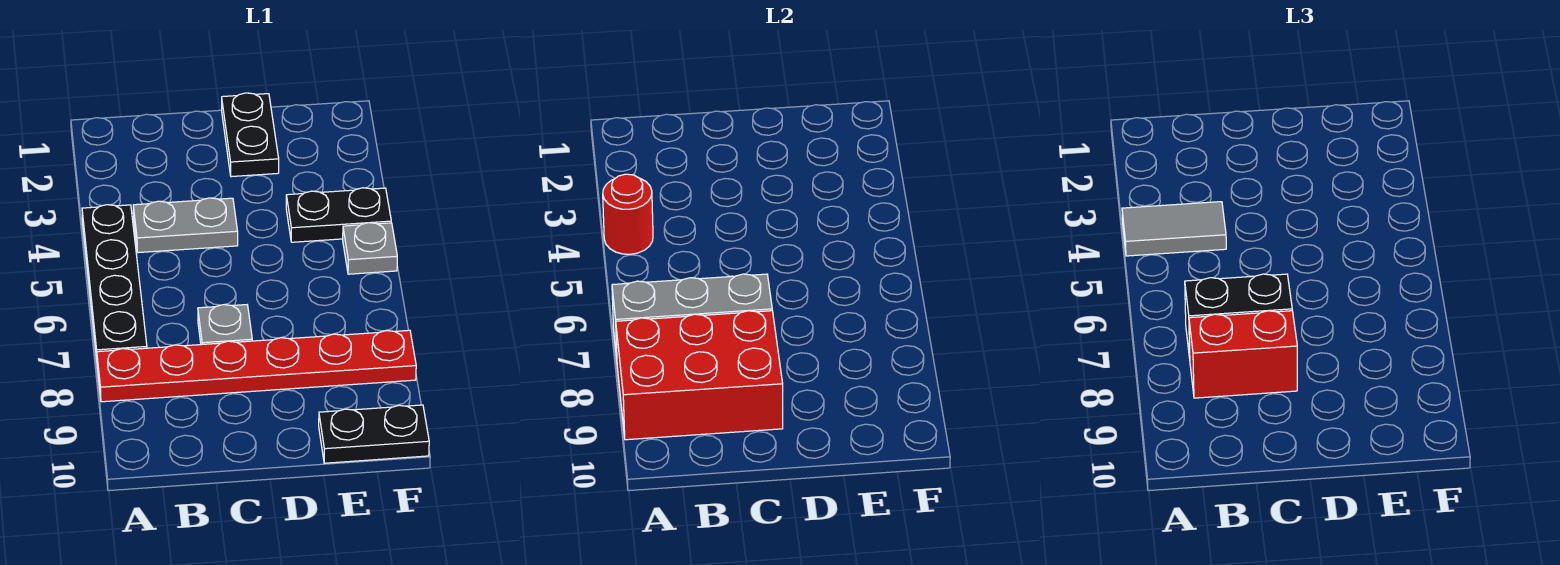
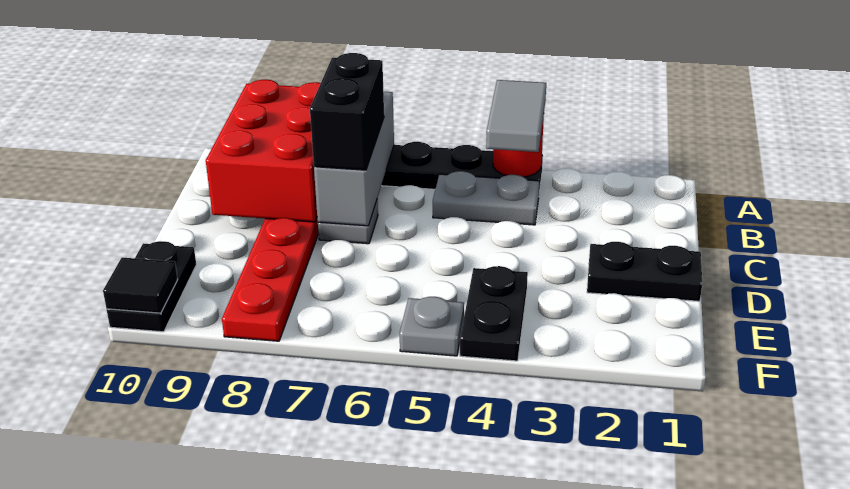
grey 1x2 plate [133,198,238,253] -> grey 1x2 plate turned to [433,171,539,225]
red 1x2 brick [1189,311,1297,398] -> none
none -> black 1x1 tile [103,257,178,313]

